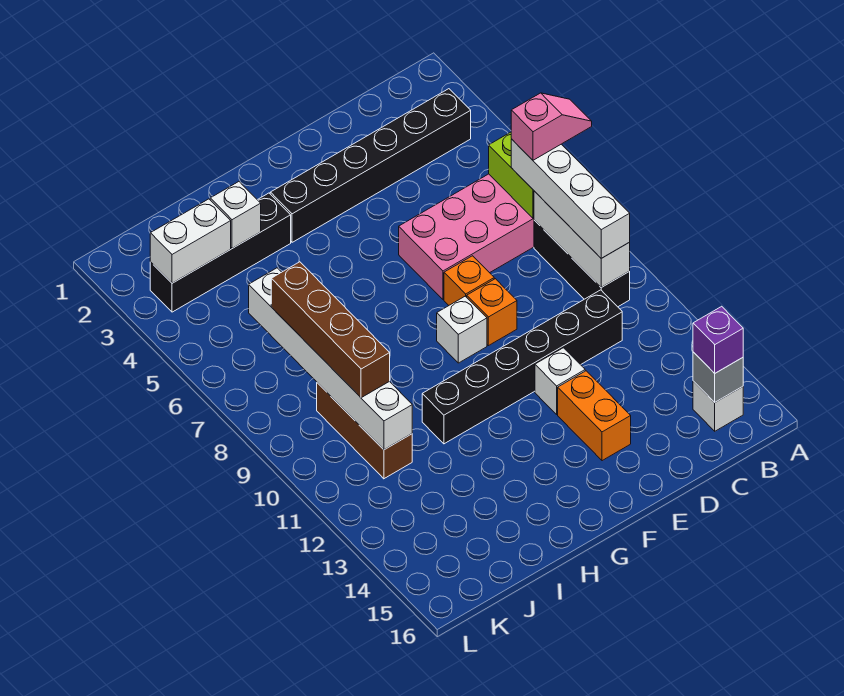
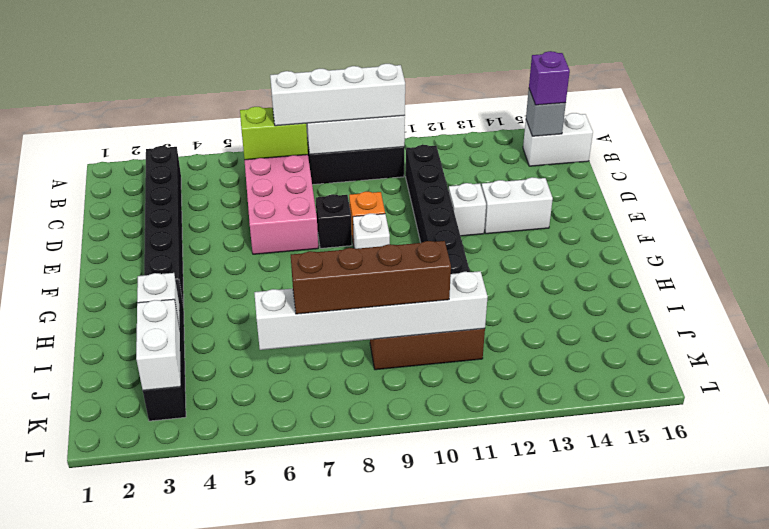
pink 1x2 slope [511,93,592,160] -> none
white 1x1 brick [693,381,743,431] -> white 1x2 brick [523,113,593,166]
orange 1x1 brick [444,256,494,305] -> black 1x1 brick [316,194,352,248]
orange 1x2 brick [558,371,631,461] -> white 1x2 brick [481,177,553,234]

